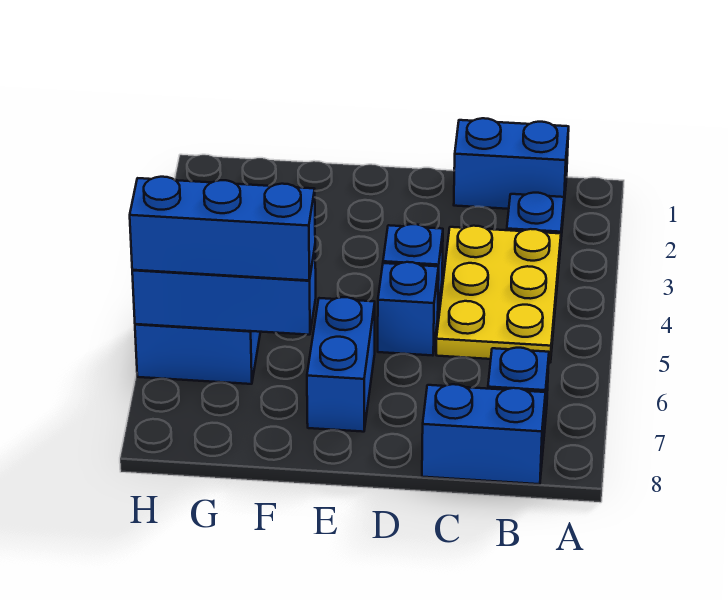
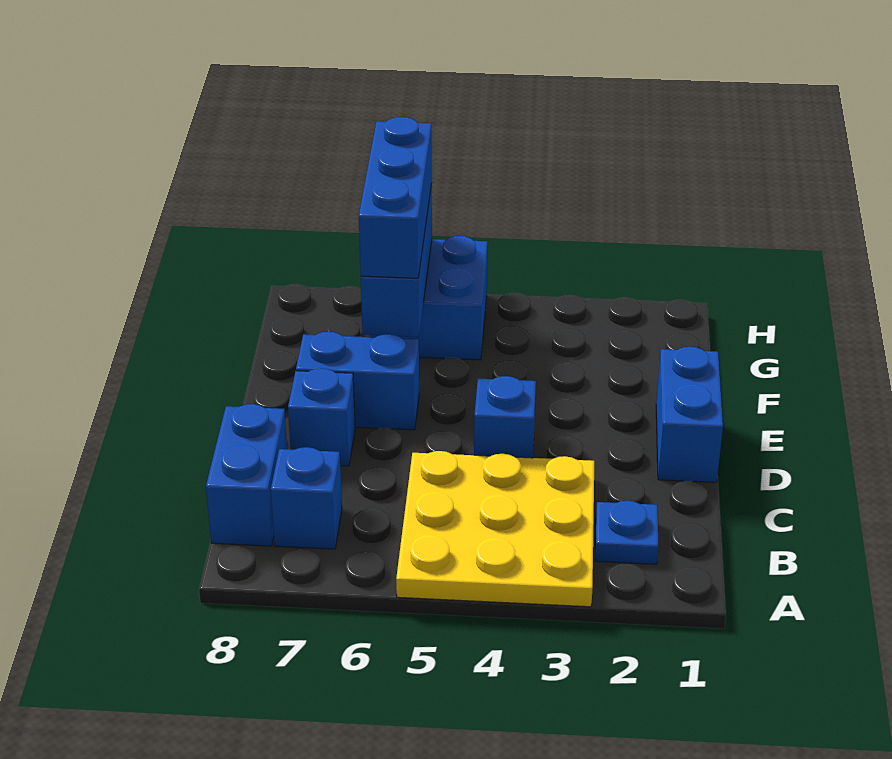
blue 1x2 brick [454,118,569,209] -> blue 1x2 brick moved to [656,347,723,482]
yellow 2x3 plate [436,226,561,363] -> yellow 3x3 plate [396,451,594,607]
blue 1x1 brick [378,262,439,356] -> blue 1x1 brick moved to [288,368,355,466]

